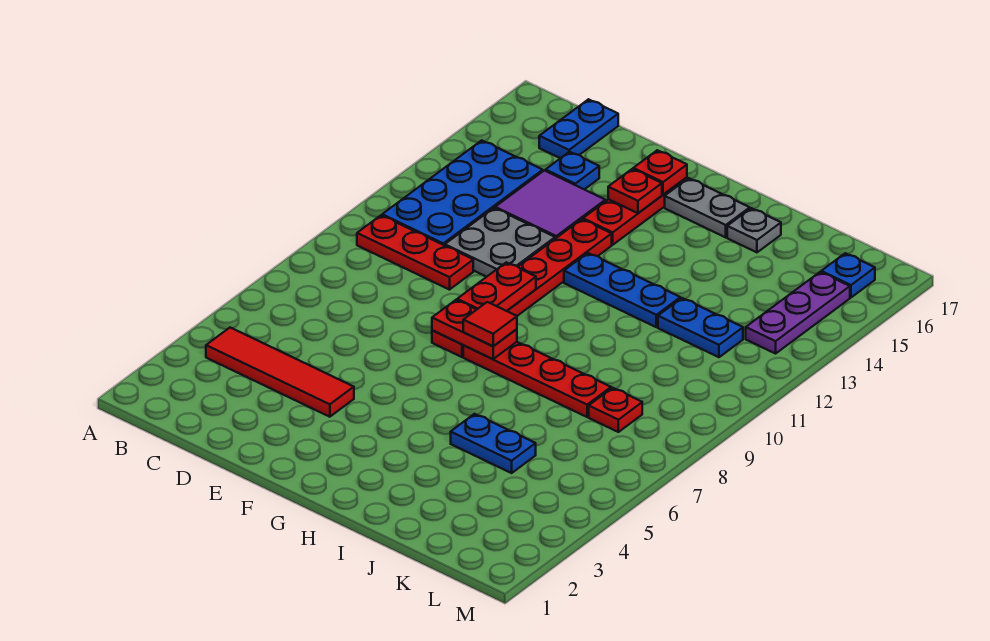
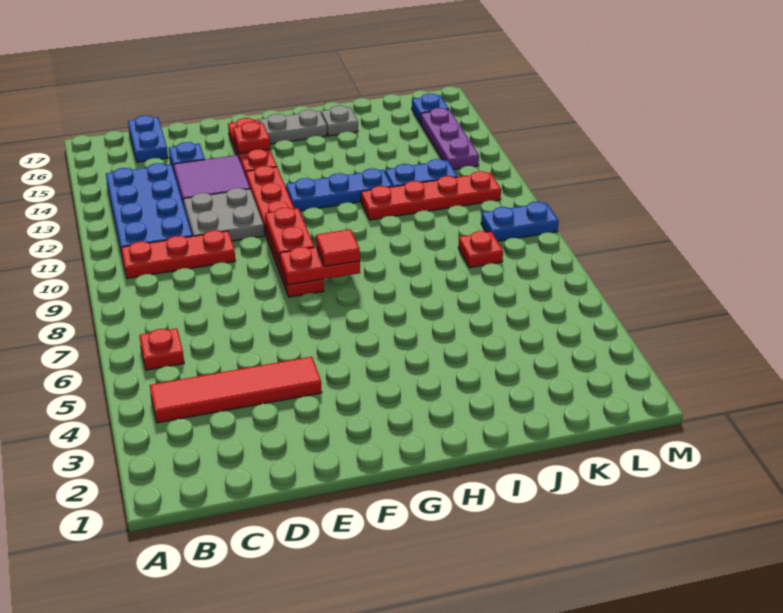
red 1x1 plate [633,150,687,194] -> red 1x1 plate moved to [139,328,184,370]
red 1x4 plate [463,342,611,417] -> red 1x4 plate moved to [361,171,501,220]
blue 1x2 plate [451,414,536,473] -> blue 1x2 plate moved to [481,202,559,241]

